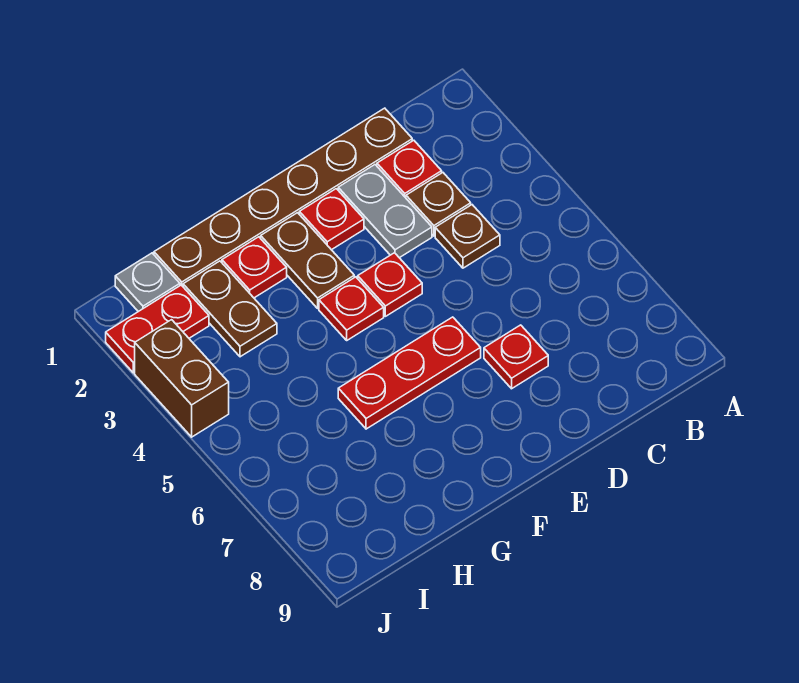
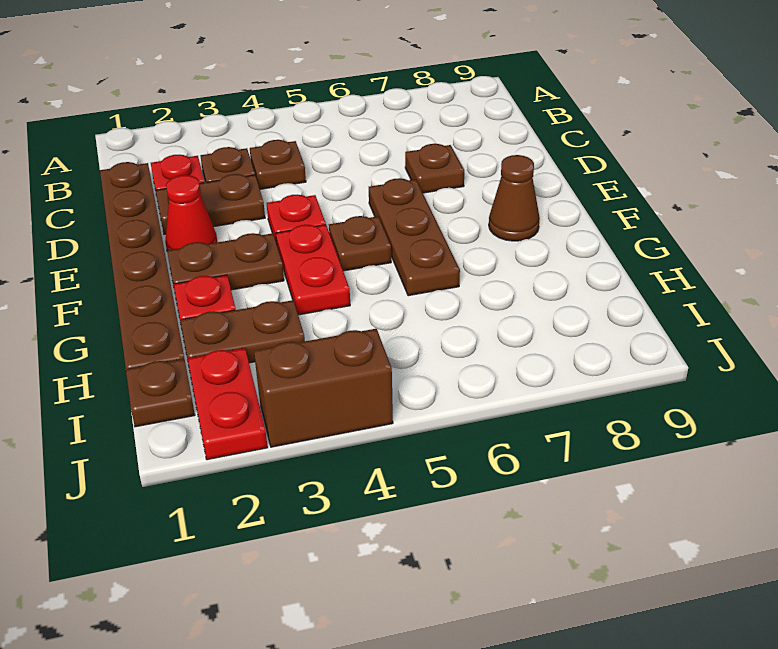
grey 1x2 plate [338,165,432,258] -> brown 1x2 plate [156,174,265,234]
red 1x1 plate [484,325,548,389] -> brown 1x1 plate [405,143,464,193]
red 1x1 plate [299,189,364,250] -> red 1x1 cone [165,175,217,250]
red 1x3 plate [338,317,481,429] -> brown 1x3 plate [369,178,460,296]
red 1x1 plate [319,277,384,340] -> red 1x2 plate [276,225,350,315]
none -> brown 1x1 plate [329,216,391,271]
none -> brown 1x1 cone [489,155,540,241]
grey 1x1 plate [115,253,180,312] -> brown 1x1 plate [126,359,195,427]

